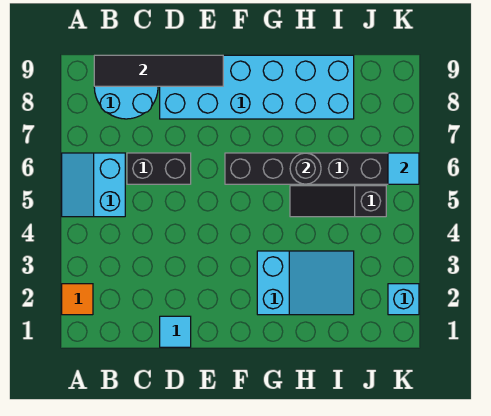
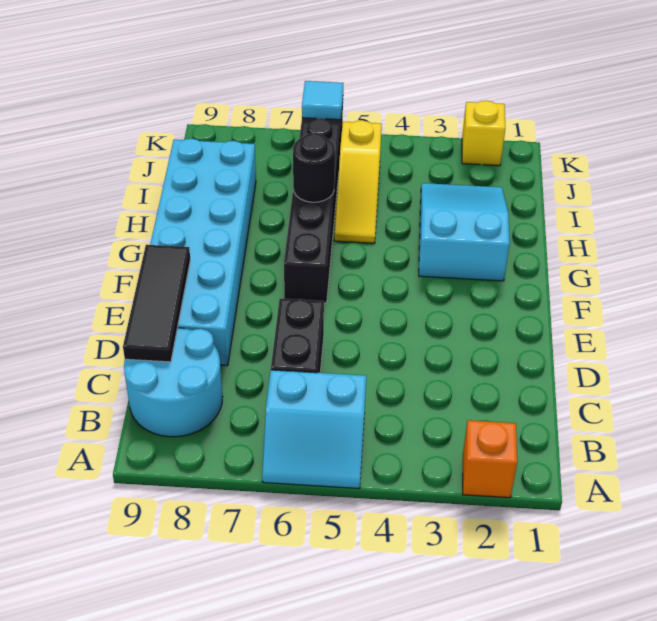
orange 1x1 tile [62,284,93,315] -> orange 1x1 brick [463,420,517,498]
black 1x4 tile [94,55,223,86] -> black 1x3 tile [123,245,190,362]
cyan 1x1 tile [160,316,191,347] -> none
black 1x3 slope [290,186,386,217] -> yellow 1x3 slope [334,120,382,243]
cyan 1x1 brick [388,284,419,315] -> yellow 1x1 brick [462,101,505,166]

